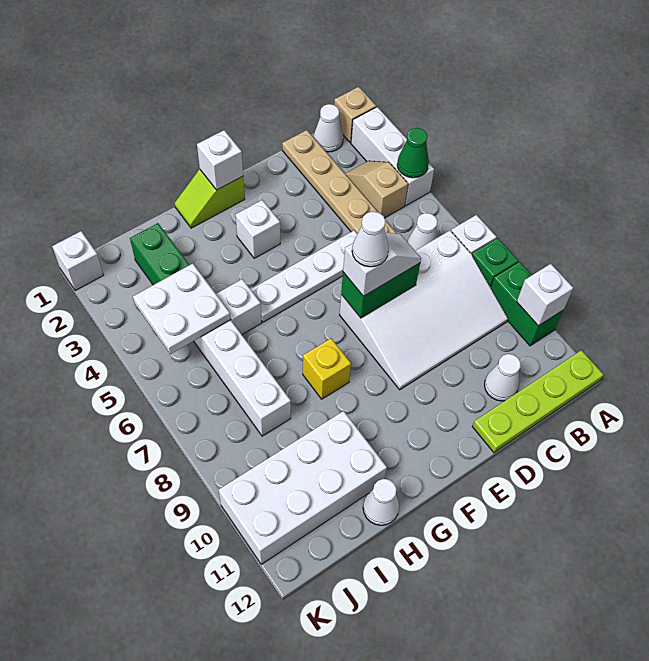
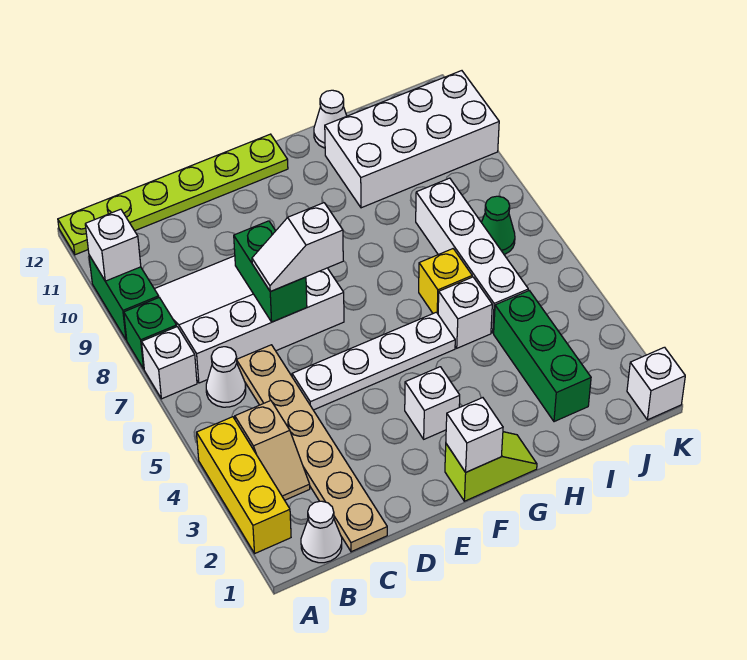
tan 1x1 brick [334,87,376,143] -> none
white 1x3 brick [351,107,434,206] -> yellow 1x3 brick [196,417,291,553]
green 1x1 cone [397,128,429,178] -> green 1x1 cone moved to [481,196,515,255]
lime 1x4 plate [472,350,604,453] -> lime 1x6 plate [58,134,288,255]
white 1x1 cone [484,354,521,401] -> none
green 1x2 brick [341,263,420,318] -> green 1x2 brick turned to [234,221,307,322]
white 1x1 cone [352,211,389,267] -> none
yellow 1x1 brick [303,338,351,399] -> yellow 1x1 brick moved to [419,249,472,314]
white 2x2 plate [133,263,231,354] -> none

